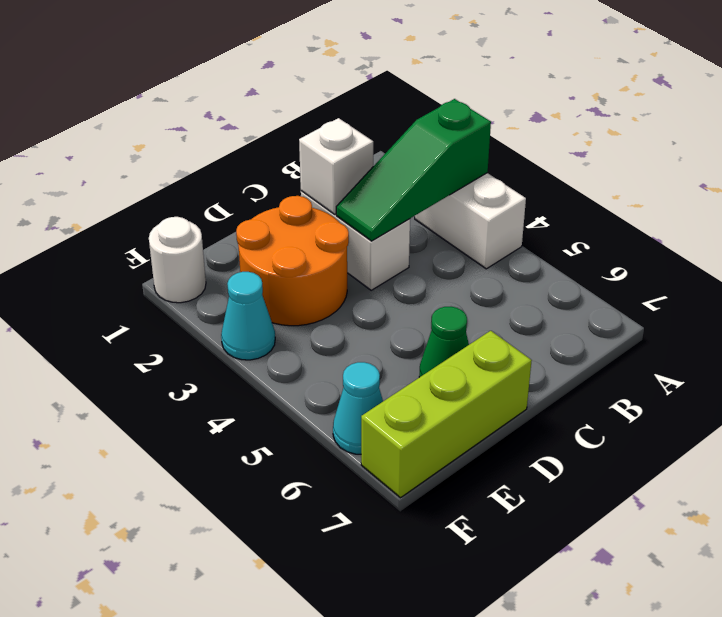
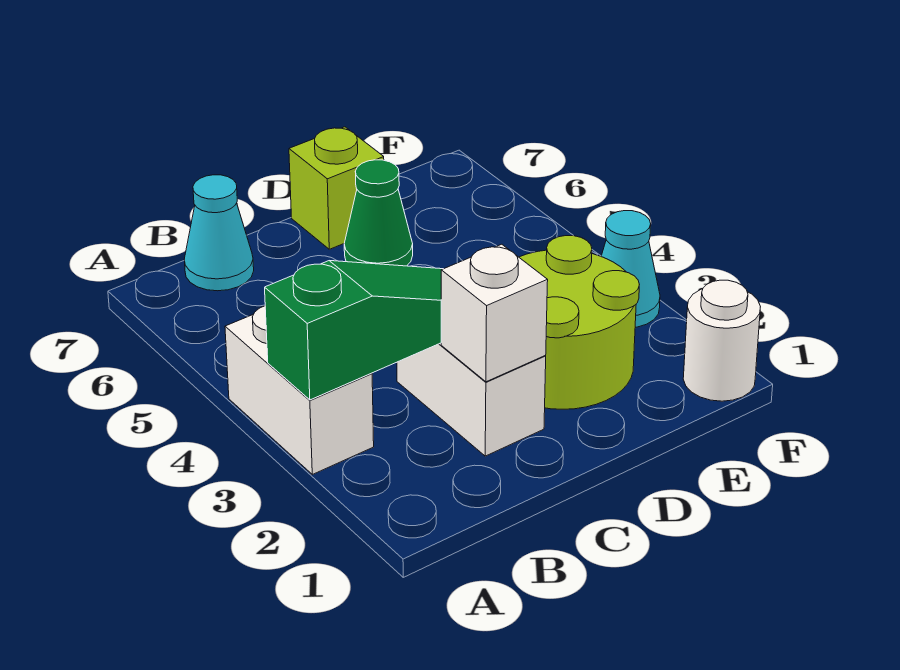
orange 2x2 round brick [236,196,349,326] -> lime 2x2 round brick [519,236,639,409]
lime 1x3 brick [361,331,532,498] -> lime 1x1 brick [289,127,384,249]
cyan 1x1 cone [333,362,383,454] -> cyan 1x1 cone moved to [184,175,254,291]

